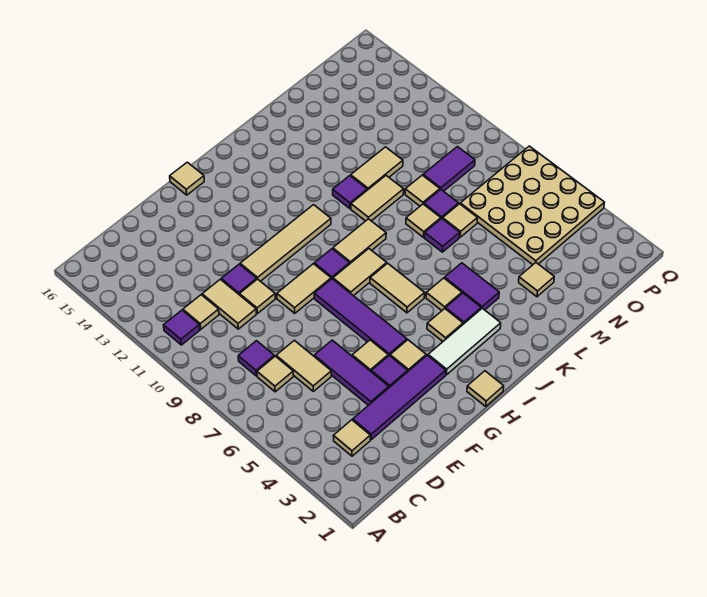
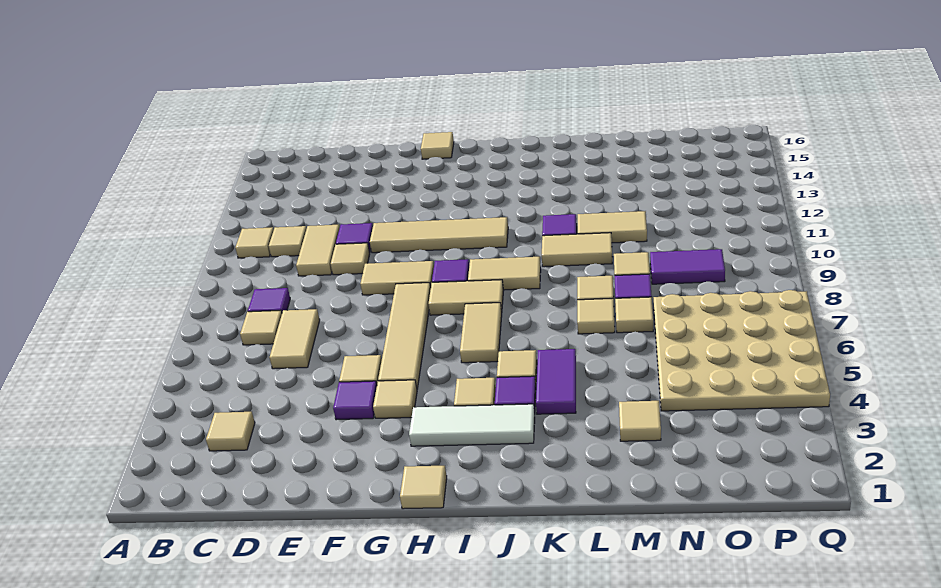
purple 1x1 tile [164,310,200,345] -> tan 1x1 tile [235,227,274,258]
purple 1x4 tile [353,355,446,440] -> none
purple 1x3 tile [314,340,389,405] -> none
purple 1x4 tile [314,279,407,356] -> tan 1x4 tile [378,283,431,389]
purple 1x1 tile [425,219,460,252] -> tan 1x1 tile [577,298,615,334]

